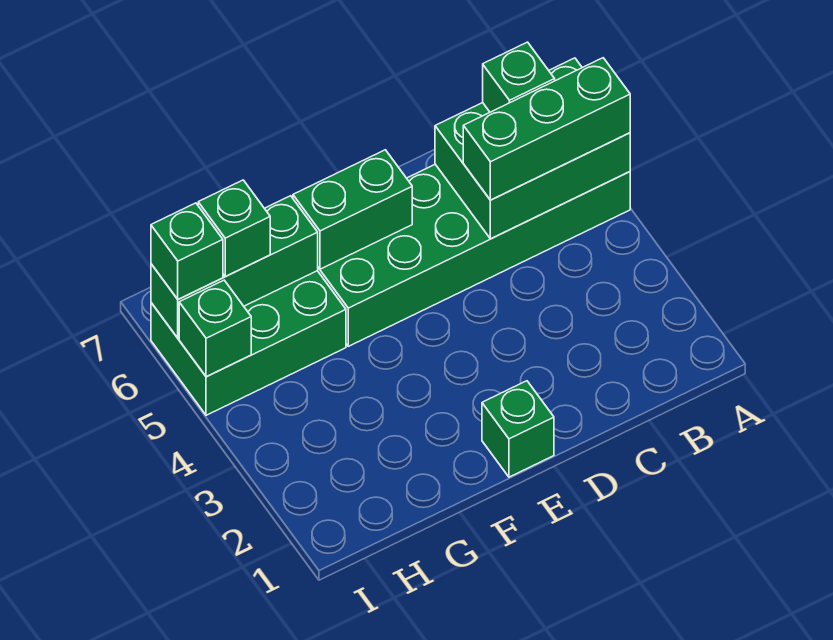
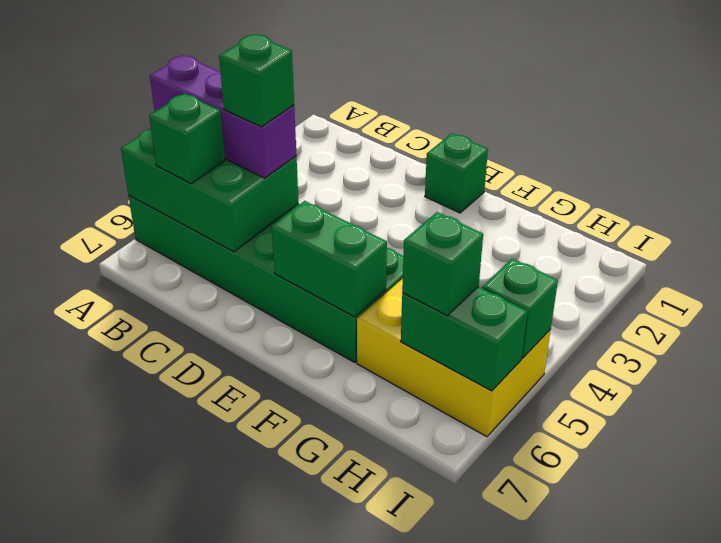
green 1x3 brick [463,58,630,200] -> purple 1x3 brick [150,55,296,178]
green 2x3 brick [151,271,346,415] -> yellow 2x3 brick [357,278,551,437]
green 1x3 brick [151,196,318,338] -> green 1x2 brick [401,287,528,391]
green 1x1 brick [151,203,223,299] -> green 1x1 brick moved to [219,35,294,127]

